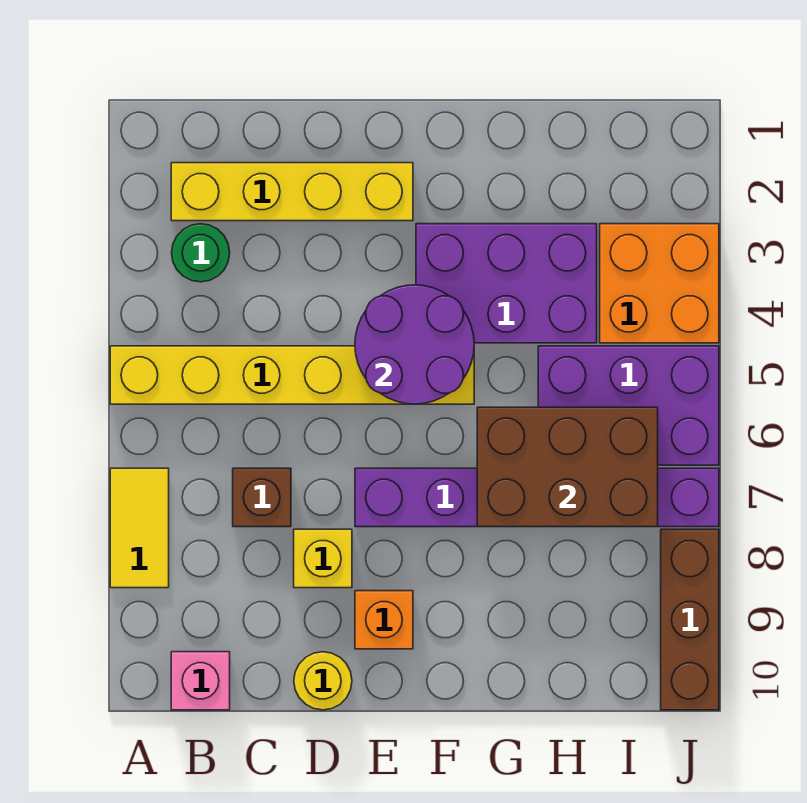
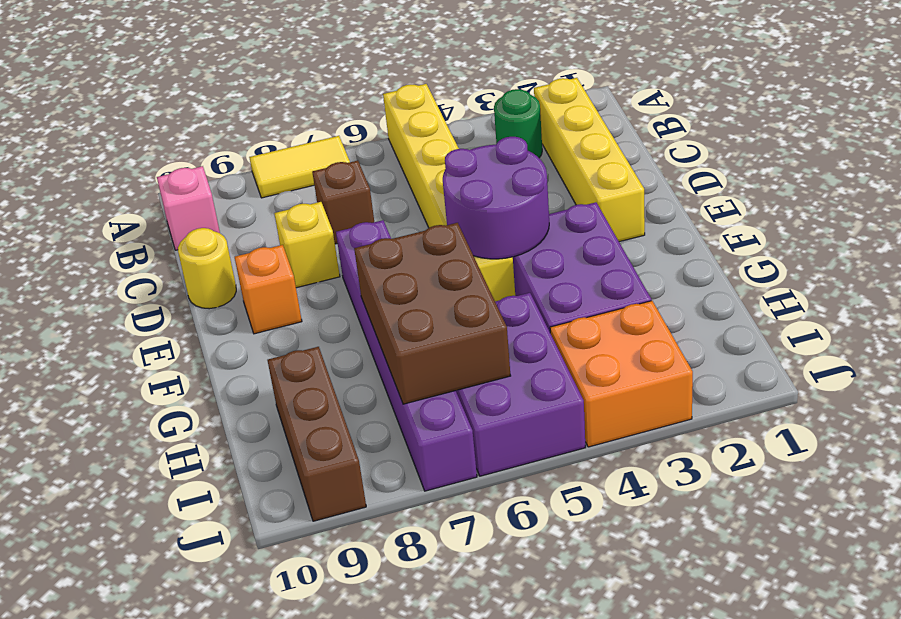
brown 1x3 brick [661,529,719,710] -> brown 1x3 brick turned to [267,347,366,521]

